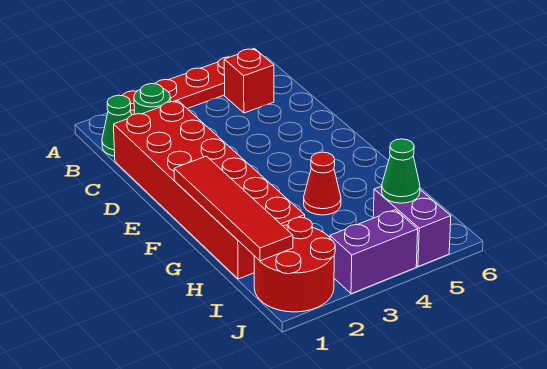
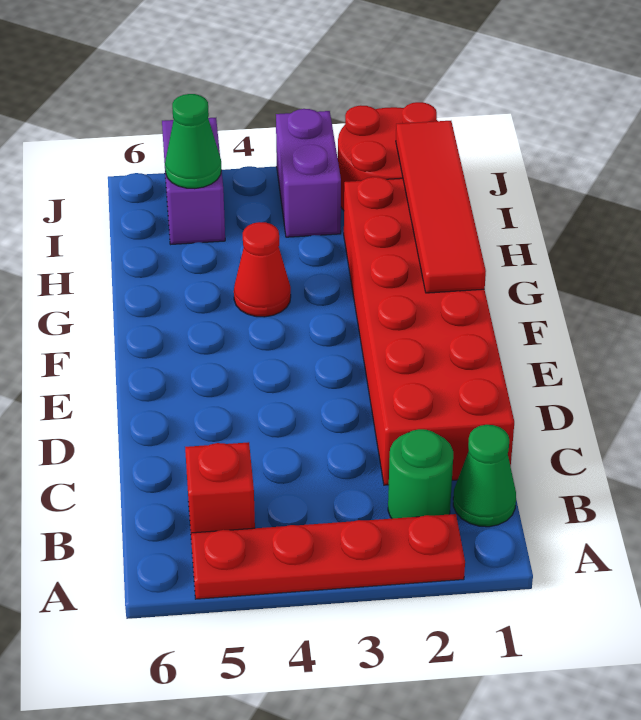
purple 1x2 brick [330,210,418,294] -> purple 1x2 brick turned to [276,109,341,237]

